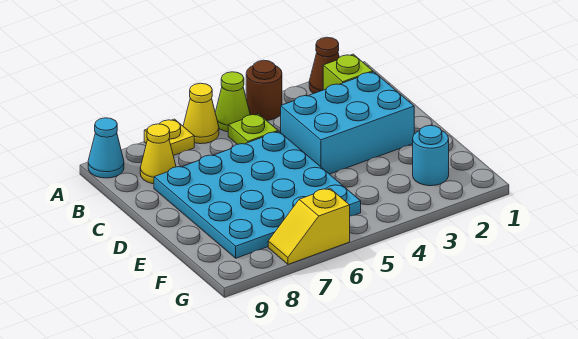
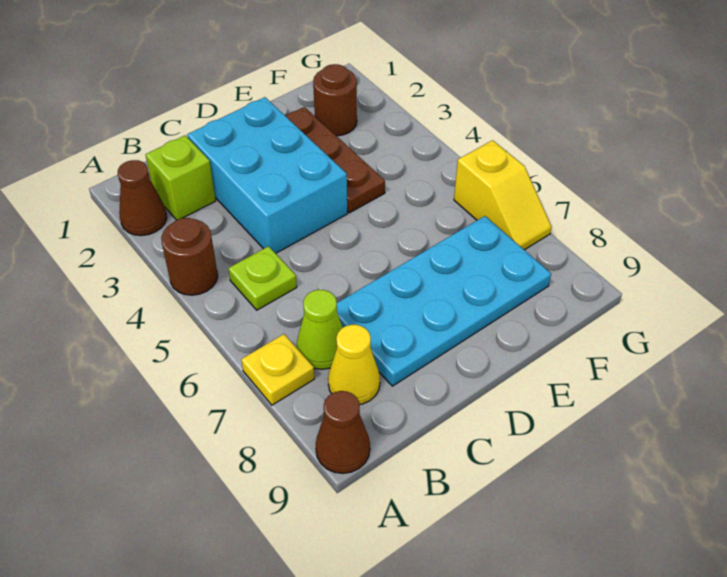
lime 1x1 cone [215,72,250,132] -> lime 1x1 cone moved to [297,290,343,369]
yellow 1x1 cone [183,83,219,144] -> none
cyan 1x1 cone [88,118,124,178] -> brown 1x1 cone [315,391,370,473]
cyan 4x4 plate [154,132,361,258] -> cyan 2x4 plate [337,216,551,386]
none -> brown 1x3 plate [286,107,385,213]
cyan 1x1 round brick [413,126,449,186] -> brown 1x1 round brick [313,64,357,136]

